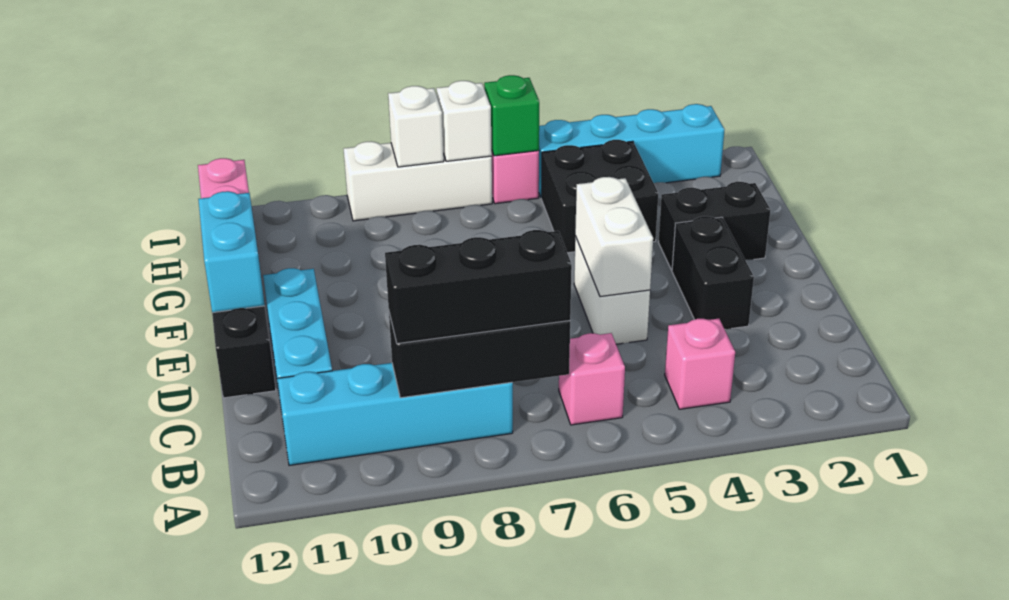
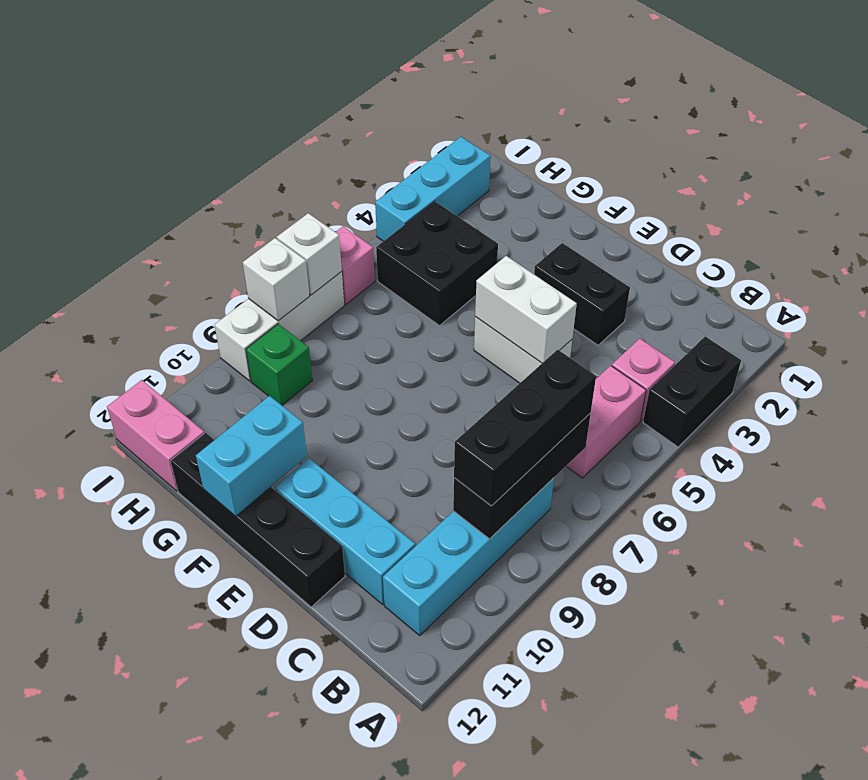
pink 1x1 brick [559,333,625,425] -> pink 1x2 brick [566,366,646,478]
cyan 1x2 brick [198,191,265,313] -> cyan 1x2 brick turned to [196,396,307,516]
black 1x2 brick [658,182,771,270] -> black 1x2 brick moved to [643,337,741,447]
cyan 1x4 brick [539,104,725,197] -> cyan 1x3 brick [375,137,490,241]
green 1x1 brick [484,75,539,156] -> green 1x1 brick moved to [246,324,313,405]

